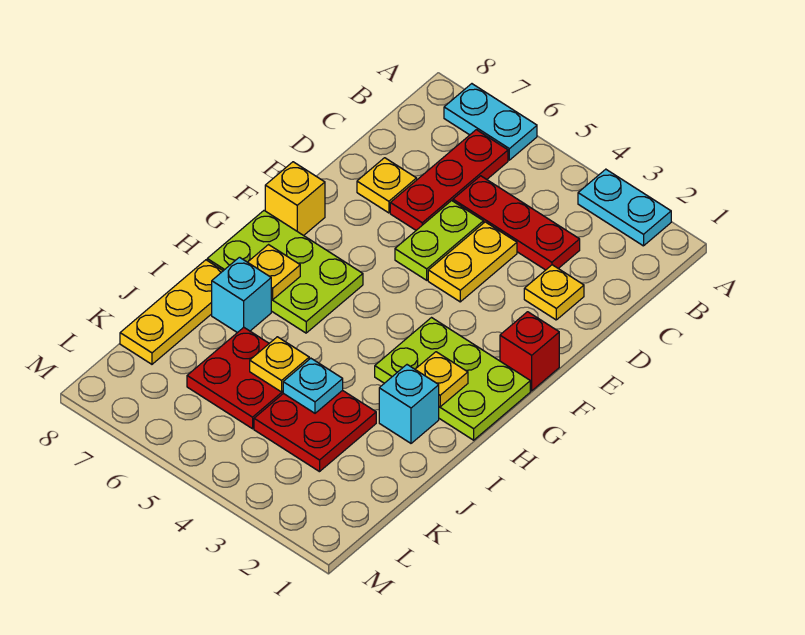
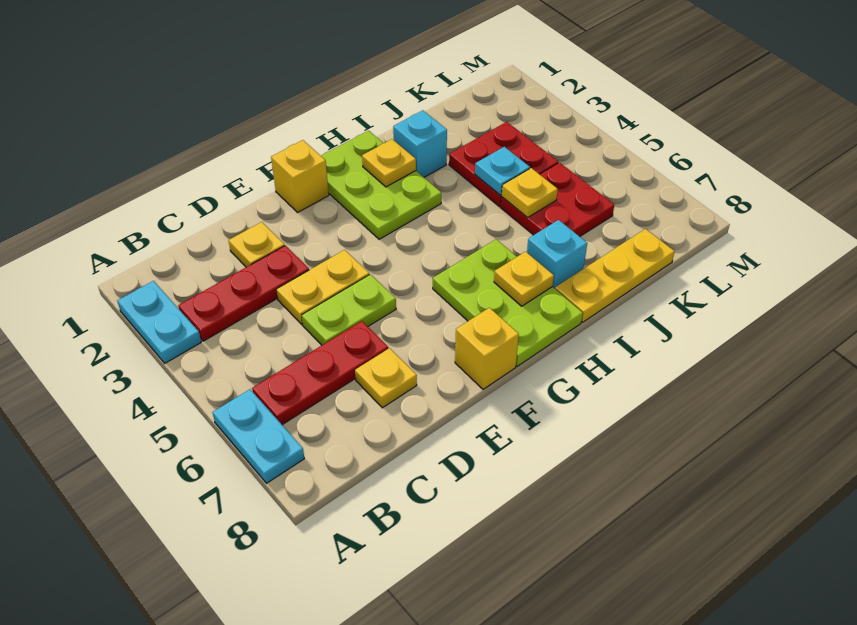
red 1x3 plate [453,176,580,270] -> red 1x3 plate turned to [178,246,309,341]
red 1x1 brick [500,312,559,391] -> yellow 1x1 brick [271,140,329,212]

